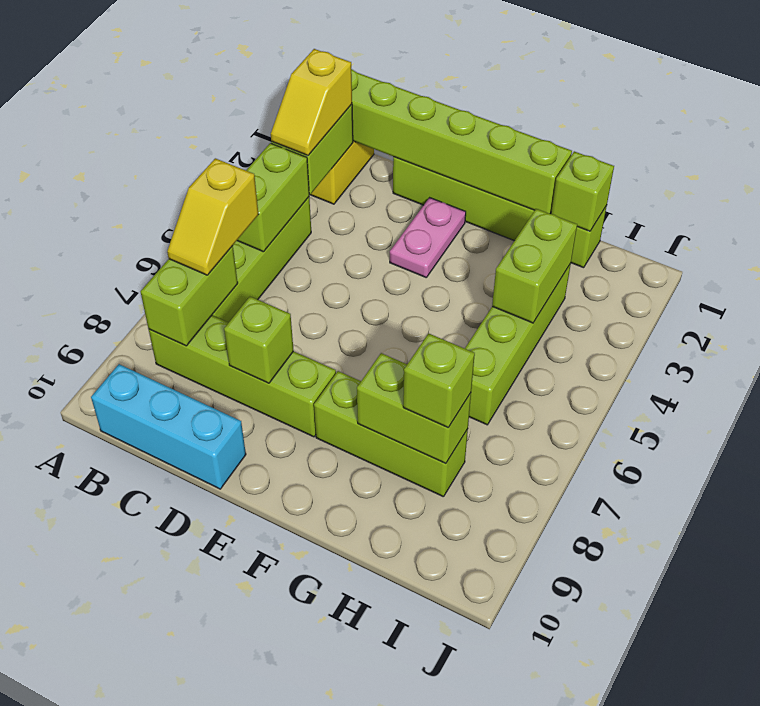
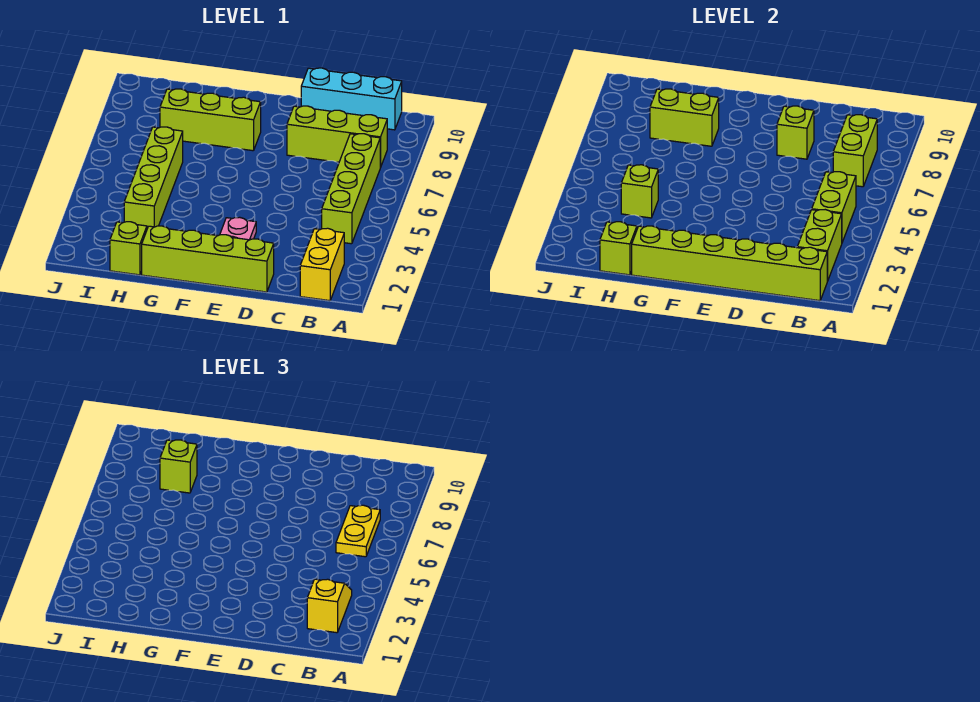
yellow 1x2 slope [167,158,258,275] -> yellow 1x2 plate [336,505,380,557]
lime 1x4 brick [149,316,336,437] -> lime 1x3 brick [287,106,387,168]
lime 1x2 brick [492,209,577,323] -> lime 1x1 brick [621,165,658,218]

